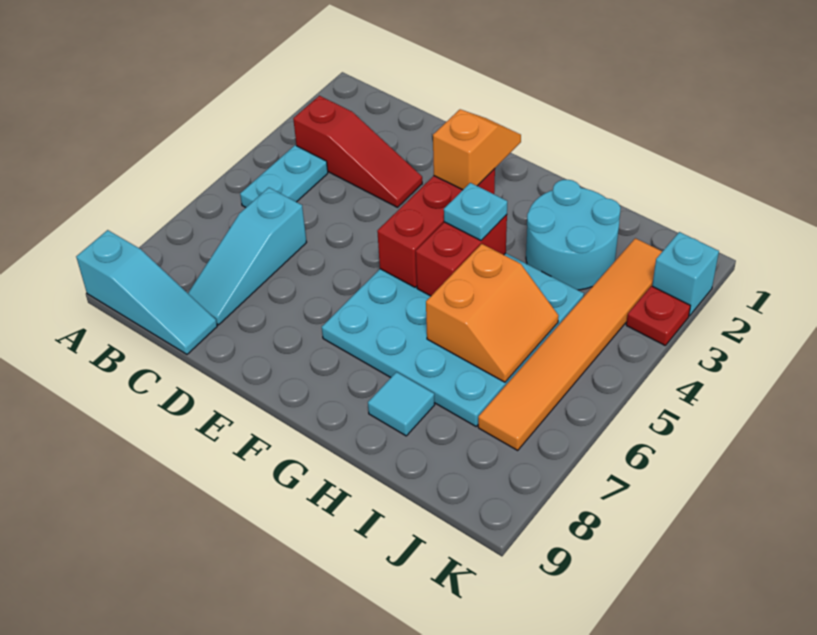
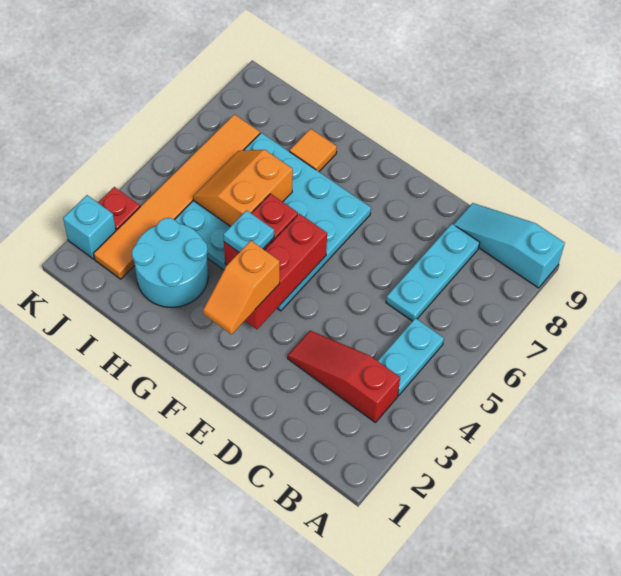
cyan 1x3 slope [188,188,307,325] -> cyan 1x3 plate [386,224,480,321]
cyan 1x1 tile [368,372,435,436] -> orange 1x1 tile [290,129,337,172]

